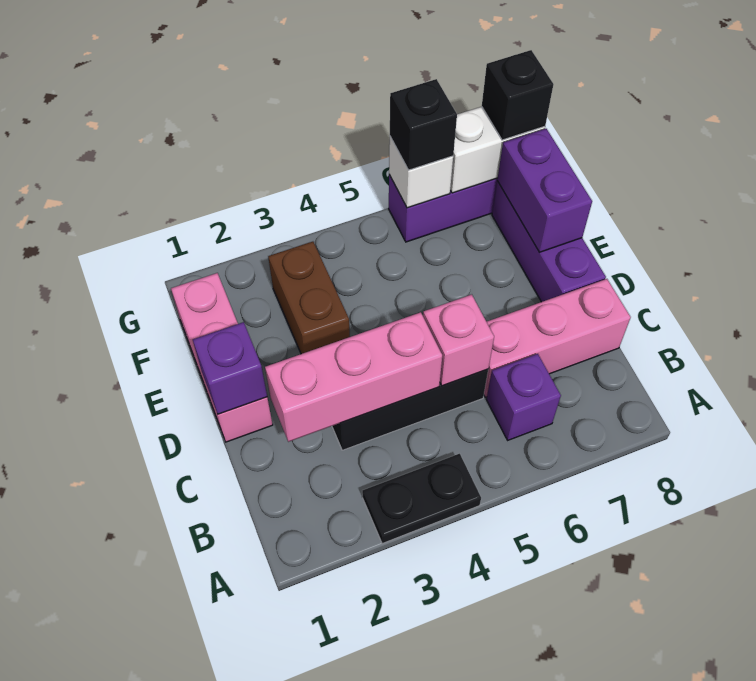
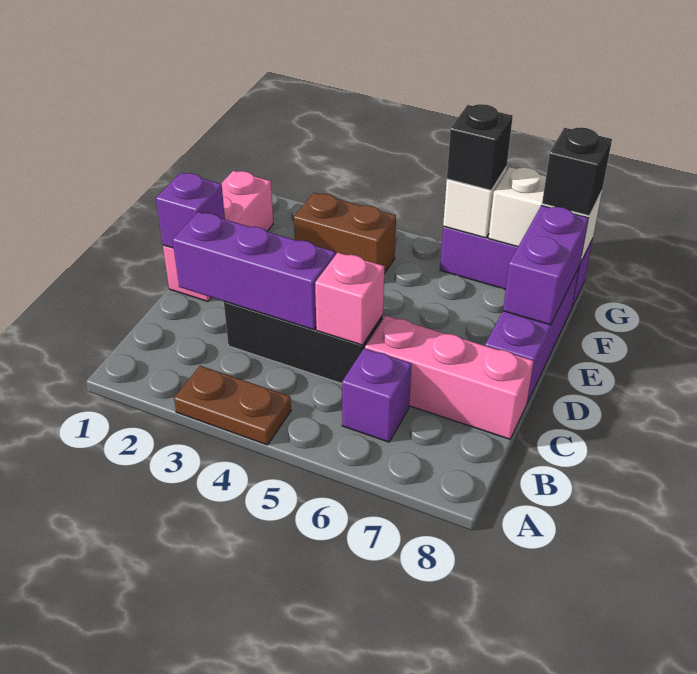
black 1x2 plate [362,454,481,544] -> brown 1x2 plate [174,366,291,445]
pink 1x3 brick [265,312,442,442] -> purple 1x3 brick [173,212,335,330]
brown 1x2 brick [268,242,350,354] -> brown 1x2 brick turned to [294,193,396,274]

